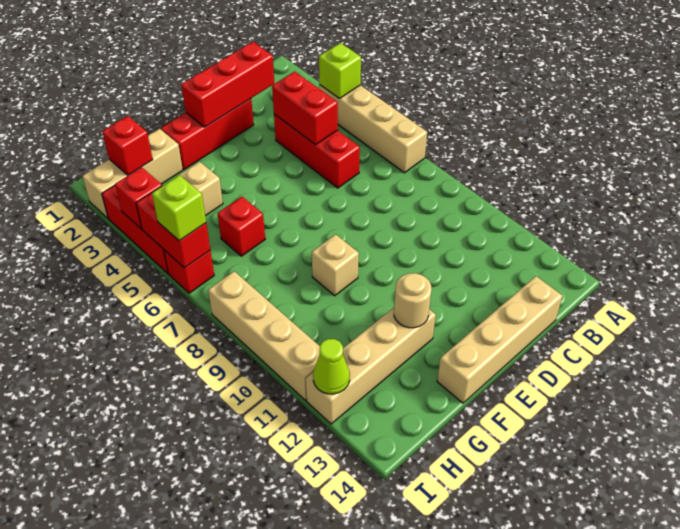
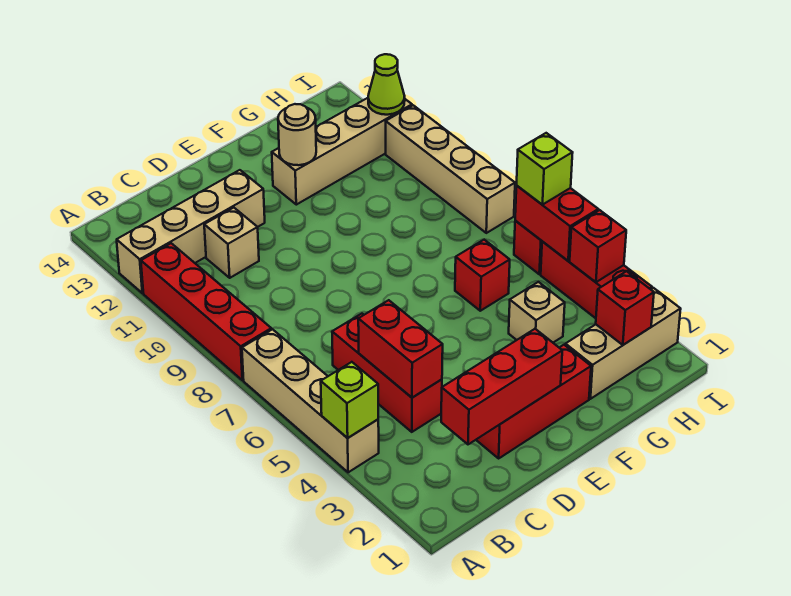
none -> red 1x4 brick [141,243,271,380]
tan 1x4 brick [437,276,562,403] -> tan 1x4 brick moved to [117,170,265,293]
tan 1x1 brick [312,234,359,296] -> tan 1x1 brick moved to [204,208,259,278]

